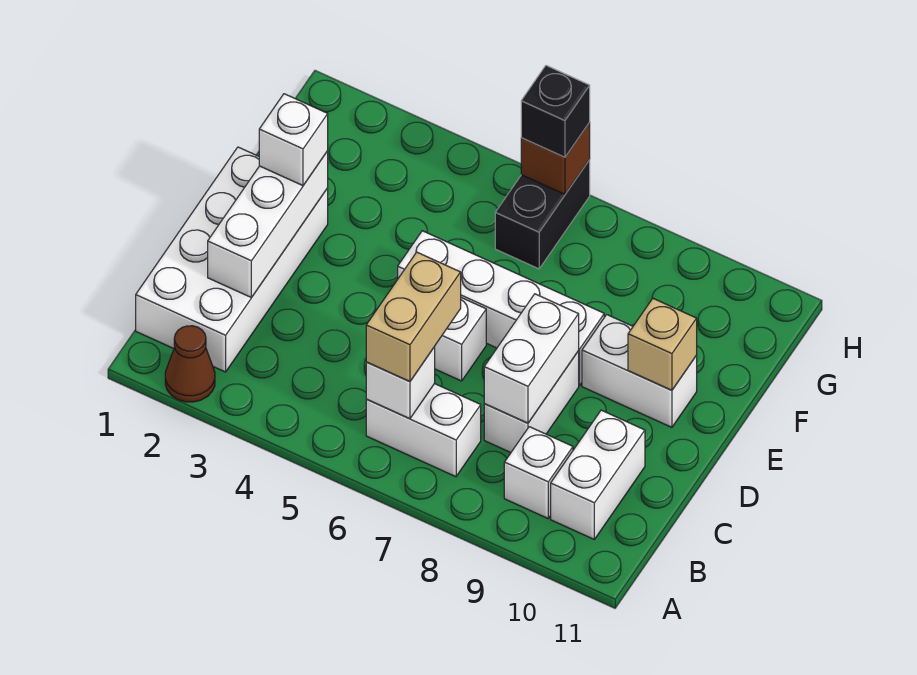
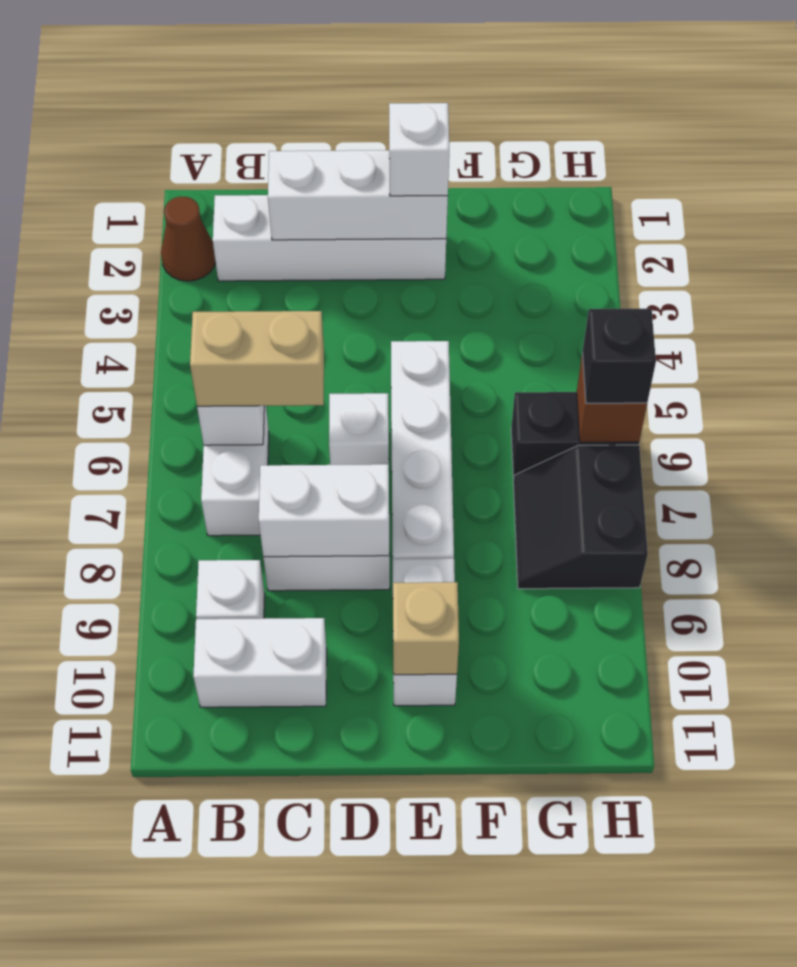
white 2x4 brick [136,147,328,372] -> white 1x4 brick [213,195,446,281]
none -> black 2x2 slope [513,445,648,589]

